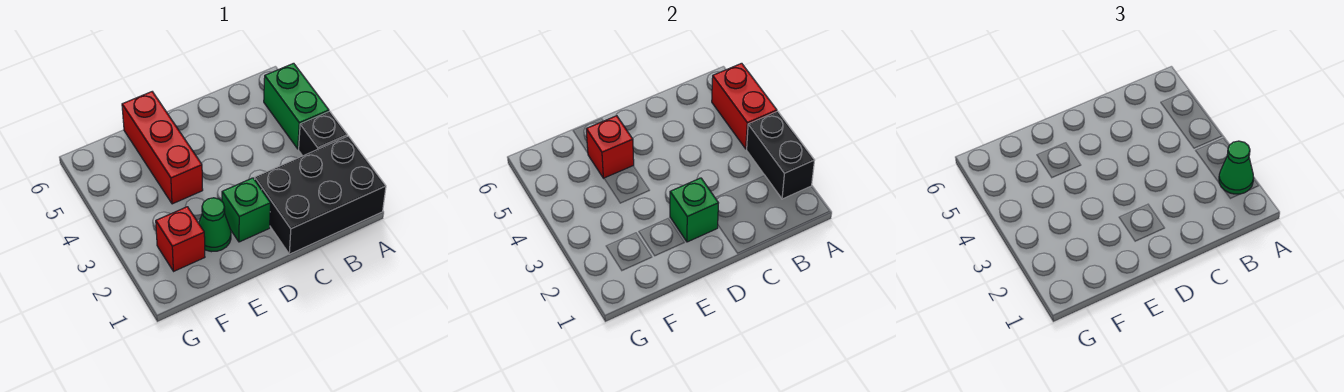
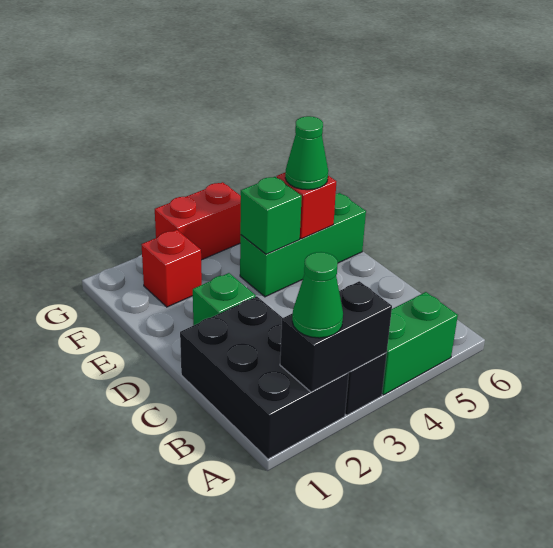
red 1x2 brick [712,63,777,149] -> red 1x2 brick moved to [155,182,241,260]
green 1x1 brick [670,178,718,242] -> green 1x1 brick moved to [240,177,302,254]
green 1x1 cone [199,198,231,252] -> green 1x1 cone moved to [285,116,328,190]
red 1x3 brick [122,92,203,204] -> green 1x3 brick [240,193,366,297]

